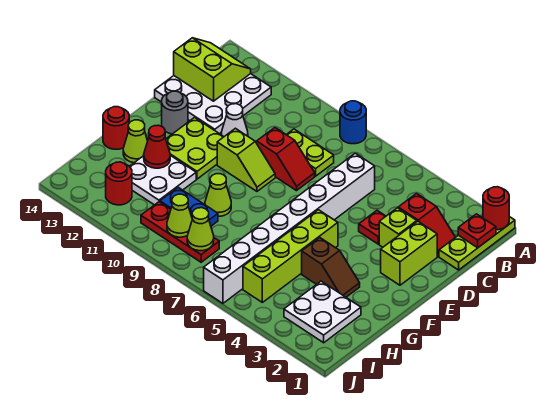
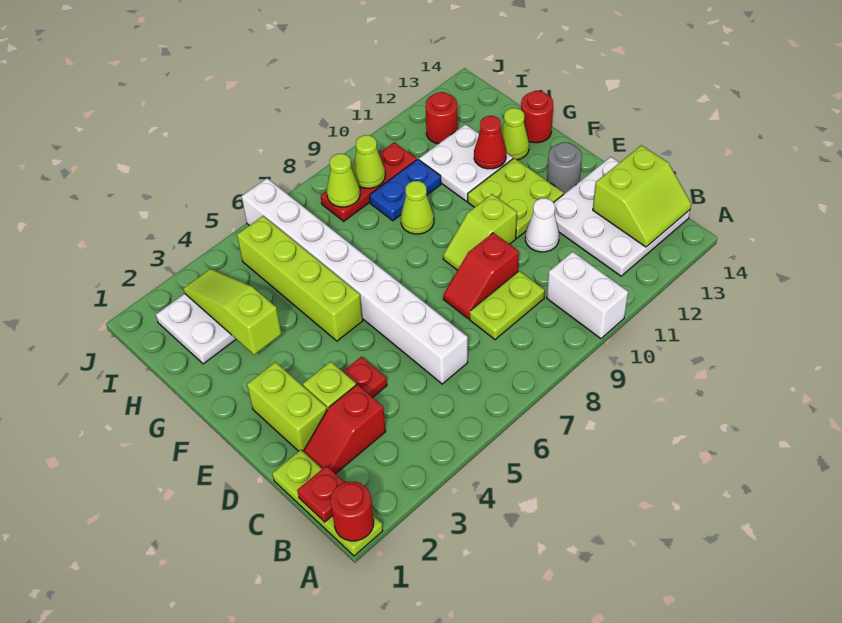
blue 1x1 round brick [340,101,366,144] -> none
none -> white 1x2 brick [547,252,628,339]
brown 1x2 slope [302,238,360,297] -> none
none -> lime 1x3 slope [183,269,281,355]

